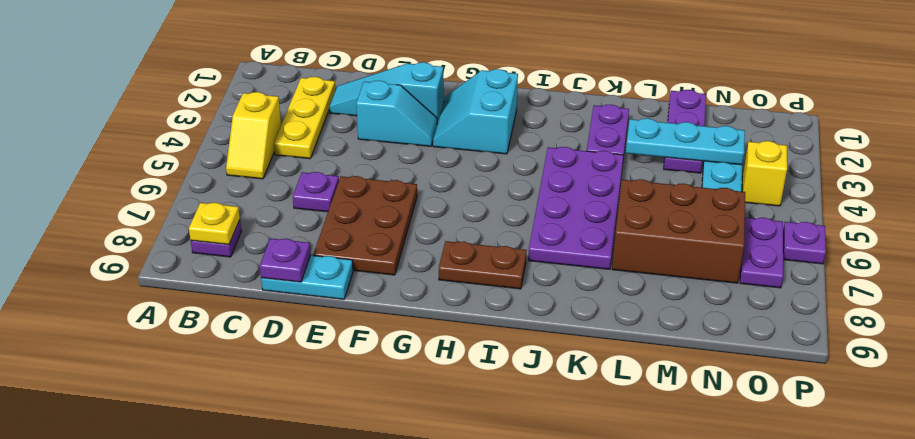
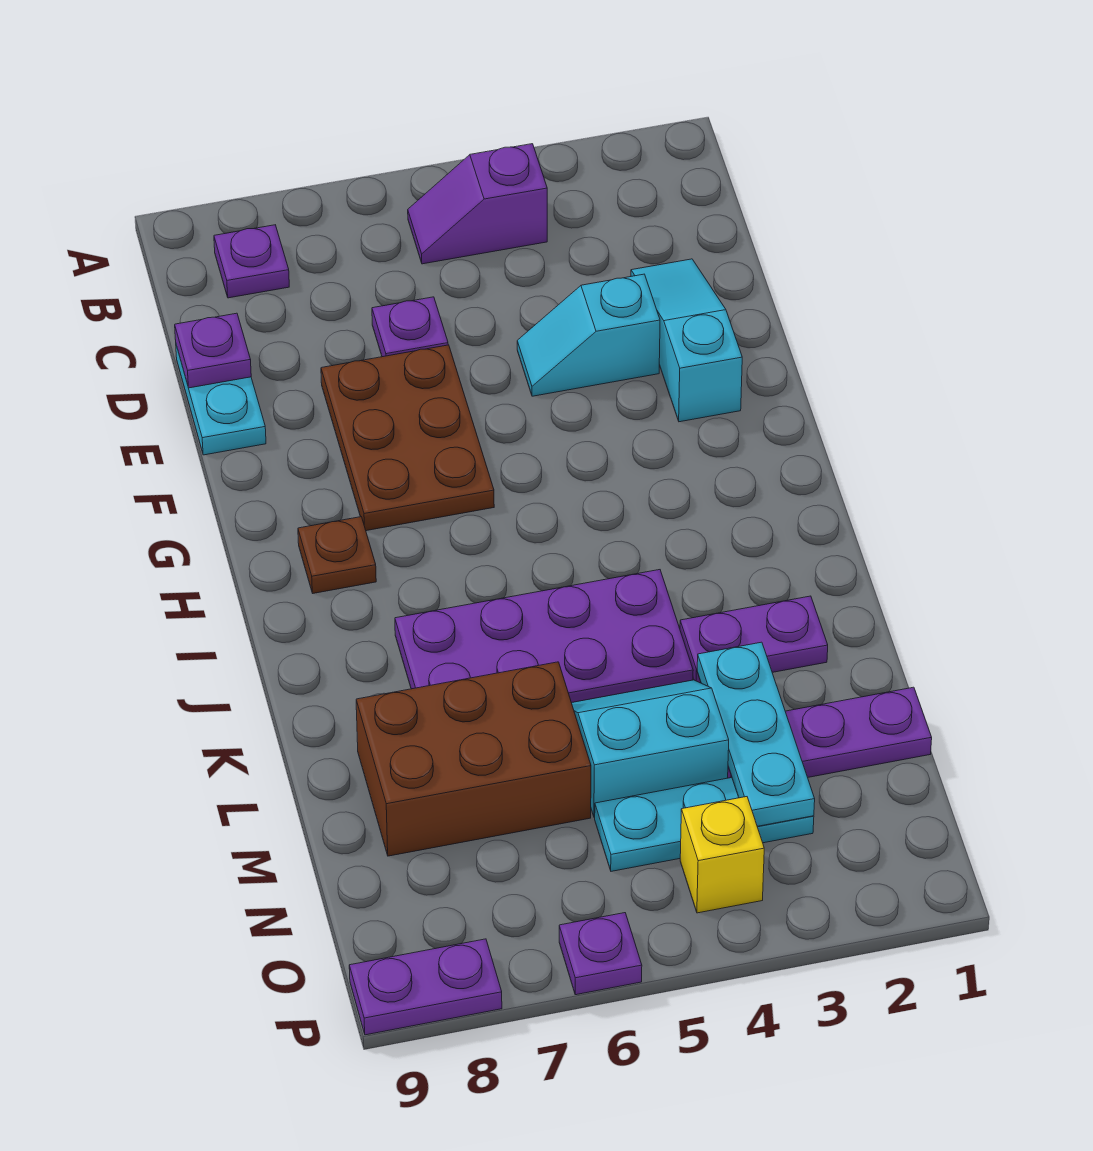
yellow 1x2 slope [226,92,281,179] -> purple 1x2 slope [408,144,547,264]
yellow 1x1 plate [189,203,240,245] -> none
yellow 1x3 plate [274,77,335,159] -> none
cyan 1x2 slope [356,81,437,146] -> cyan 1x2 slope turned to [517,274,660,396]
brown 2x3 plate [313,176,417,275] -> brown 2x3 plate turned to [321,345,494,531]
cyan 2x2 slope [433,69,518,154] -> cyan 2x2 slope moved to [572,680,729,818]
brown 1x2 plate [439,241,527,289] -> brown 1x1 plate [298,517,376,593]
brown 2x3 brick [612,179,745,283] -> brown 2x3 brick turned to [356,662,591,856]
purple 1x2 plate [740,218,783,288] -> purple 1x2 plate moved to [349,939,502,1035]

